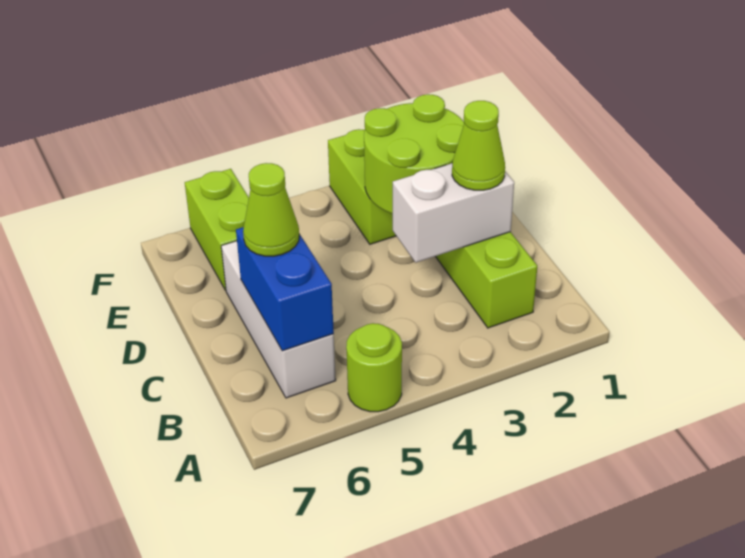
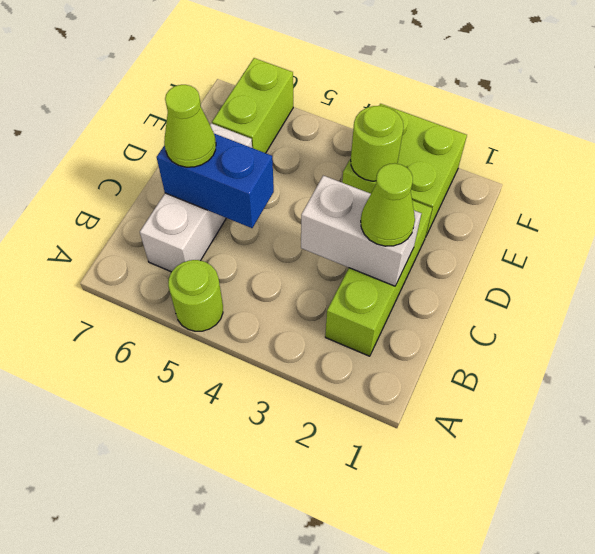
blue 1x2 brick [236,227,334,351] -> blue 1x2 brick turned to [157,134,274,228]
lime 2x2 round brick [364,94,464,214] -> lime 1x1 round brick [351,106,404,181]

